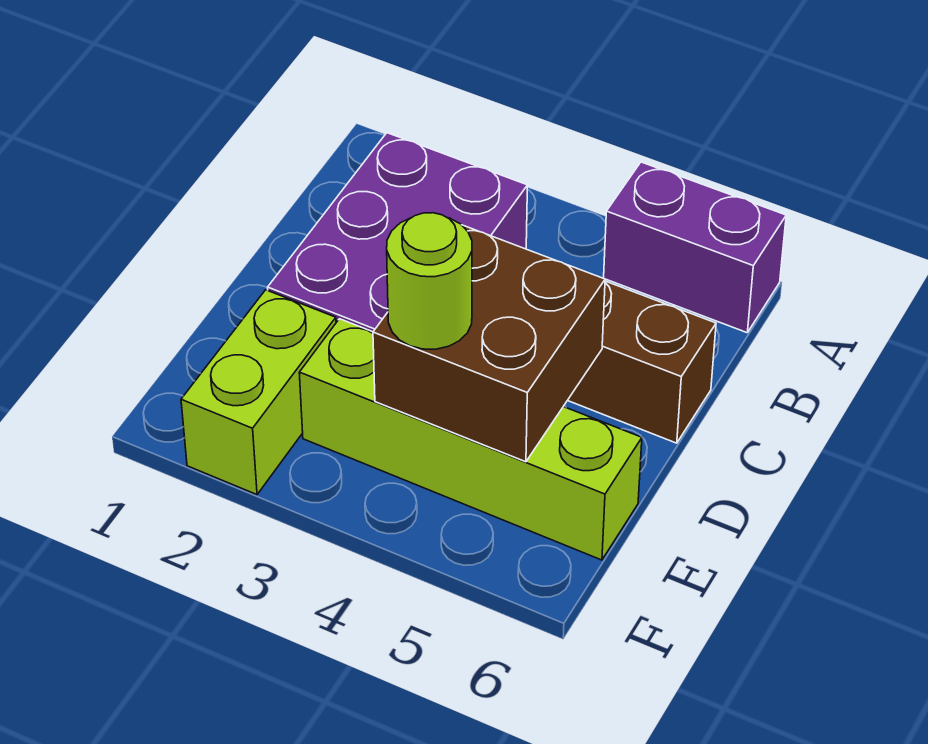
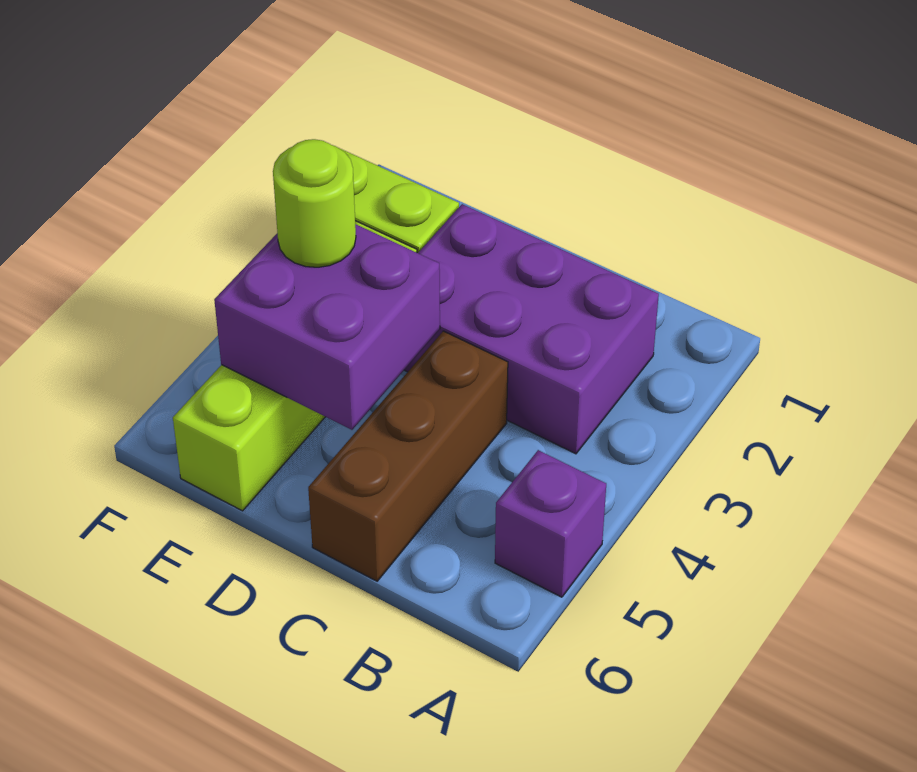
purple 1x2 brick [604,162,786,333] -> purple 1x1 brick [495,450,606,597]
brown 2x2 brick [373,225,605,462] -> purple 2x2 brick [214,224,440,430]

